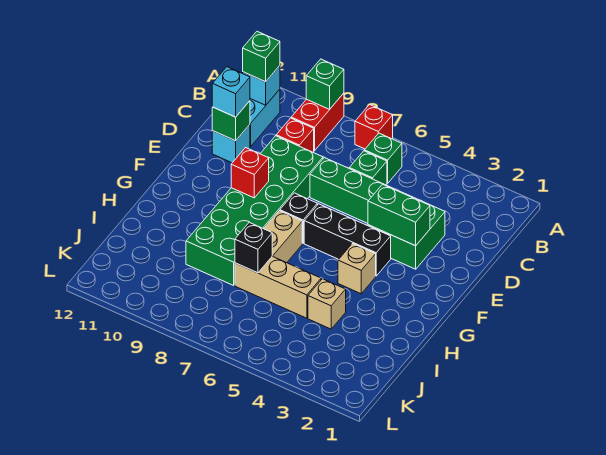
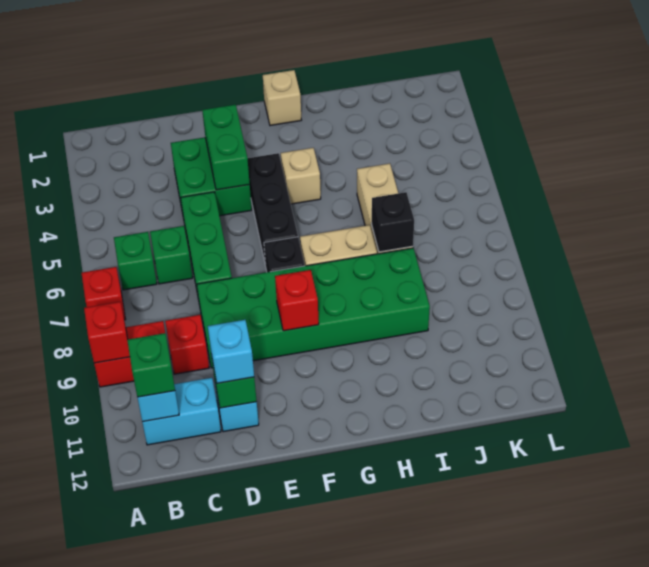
green 1x1 brick [306,59,344,110] -> red 1x1 brick [84,302,130,363]
tan 1x1 brick [308,279,346,329] -> tan 1x1 brick moved to [263,70,301,126]

